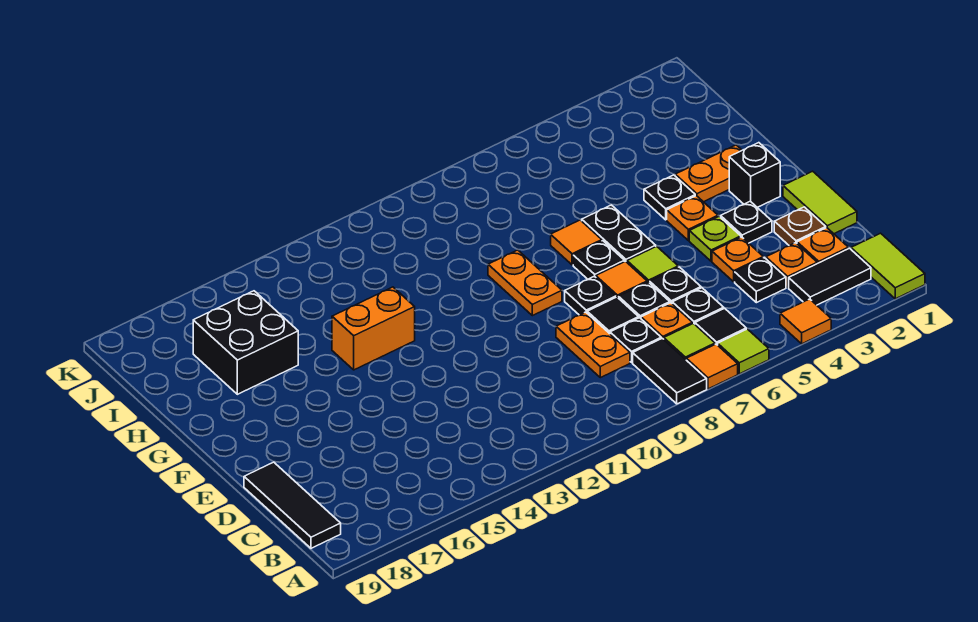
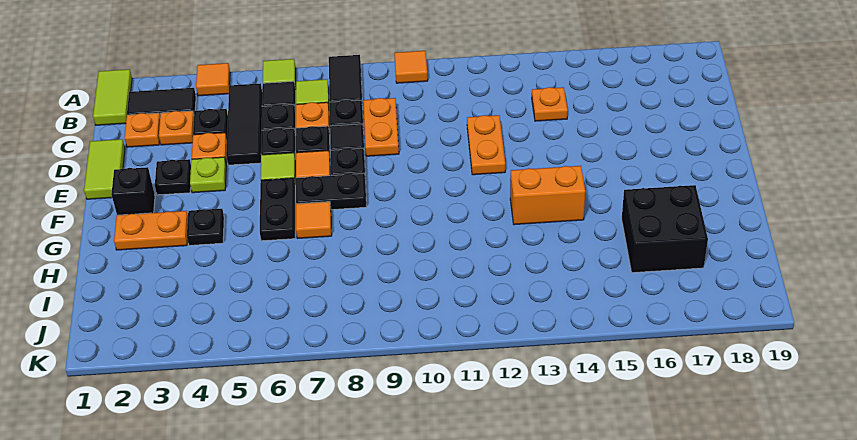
orange 1x1 tile [686,344,738,389] -> orange 1x1 tile moved to [394,51,428,83]
black 1x3 tile [244,462,341,548] -> black 1x3 tile moved to [226,83,262,165]
brown 1x1 plate [774,207,826,246] -> none
orange 1x1 plate [667,196,718,240] -> orange 1x1 plate moved to [532,87,568,121]
black 1x1 plate [573,241,624,279] -> black 1x2 plate [296,173,367,210]
orange 1x2 plate [488,250,562,316] -> orange 1x2 plate moved to [467,115,505,175]

